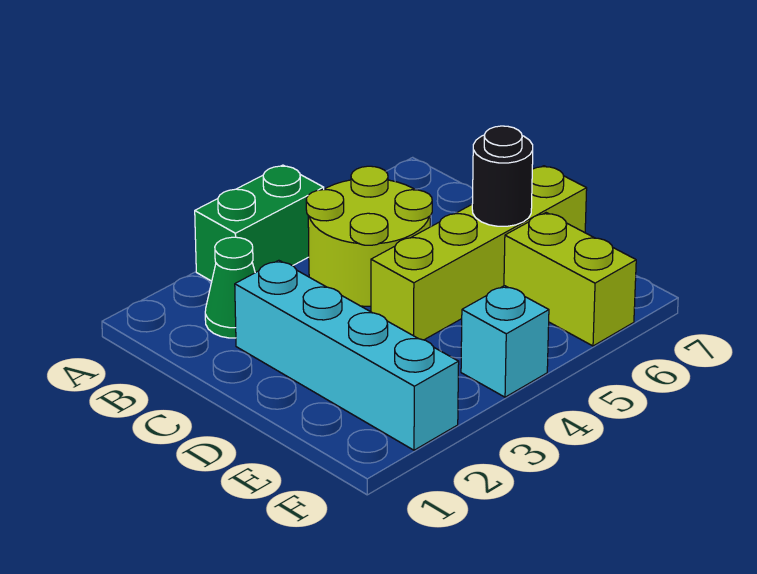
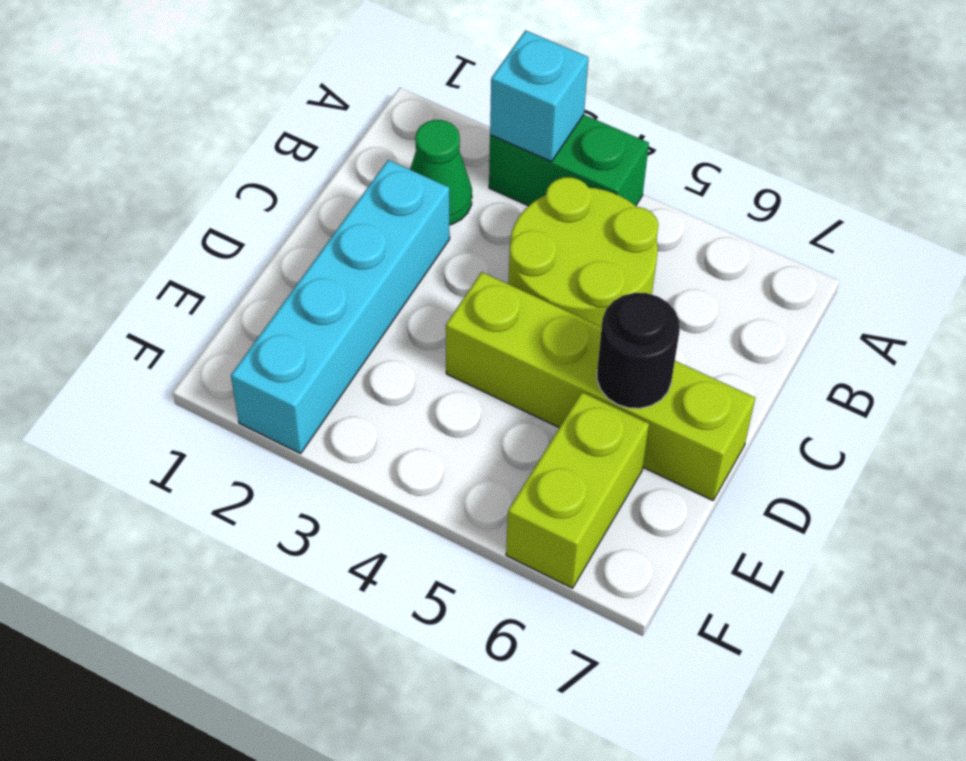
cyan 1x1 brick [461,286,549,397] -> cyan 1x1 brick moved to [490,30,588,162]

